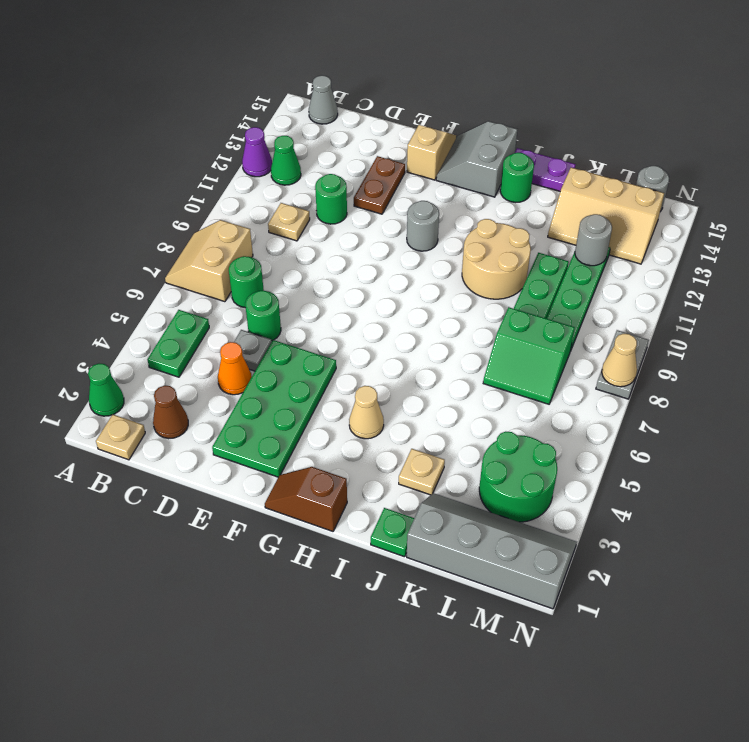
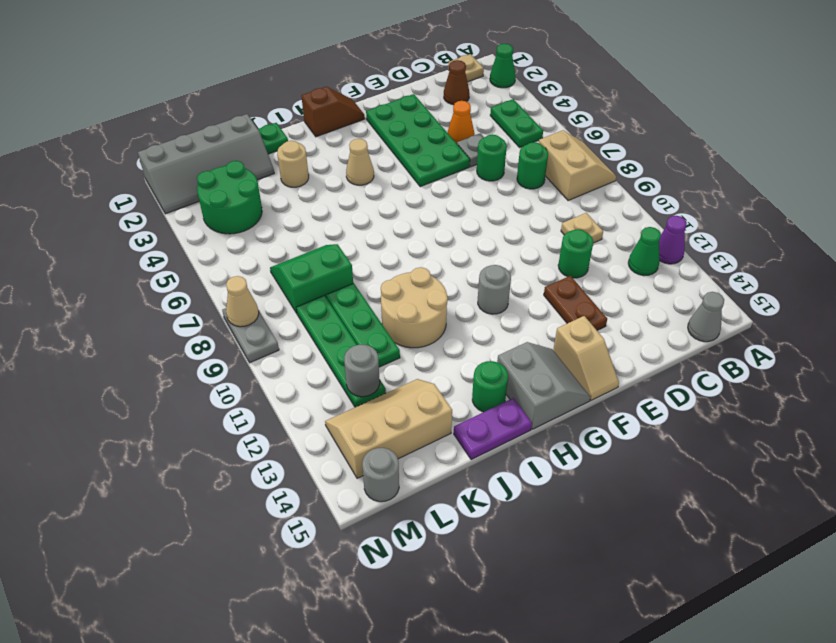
tan 1x1 plate [399,449,445,495] -> tan 1x1 round brick [277,141,309,187]

